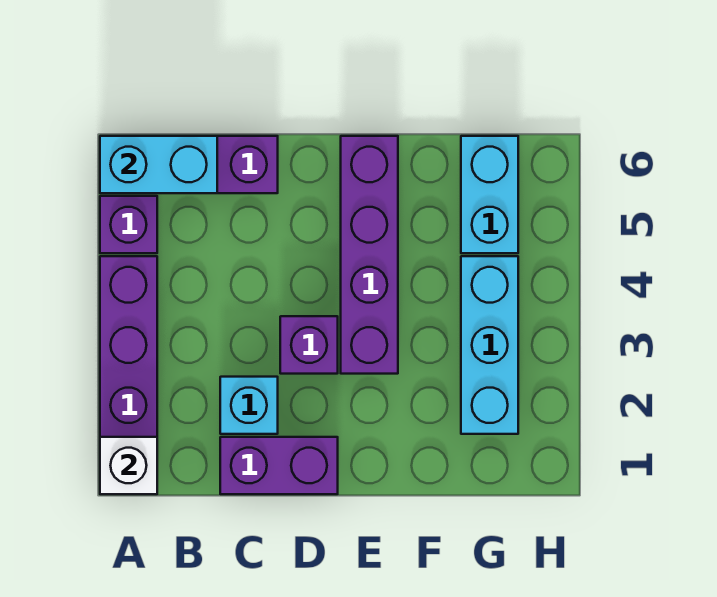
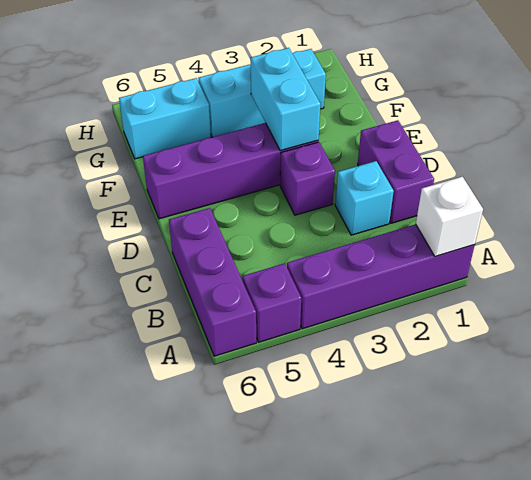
cyan 1x2 brick [100,136,217,193] -> cyan 1x2 brick moved to [251,48,320,151]

